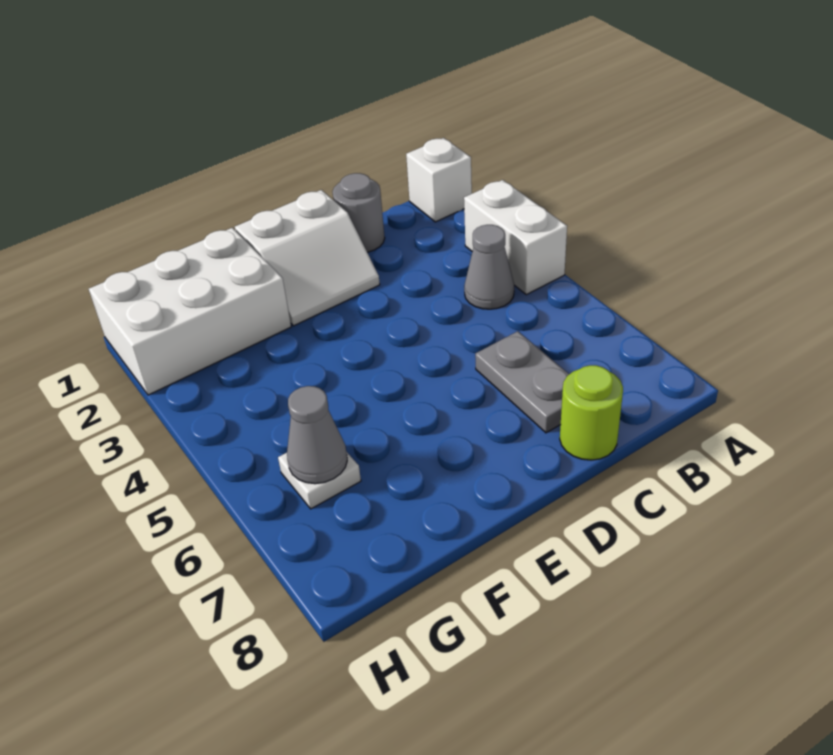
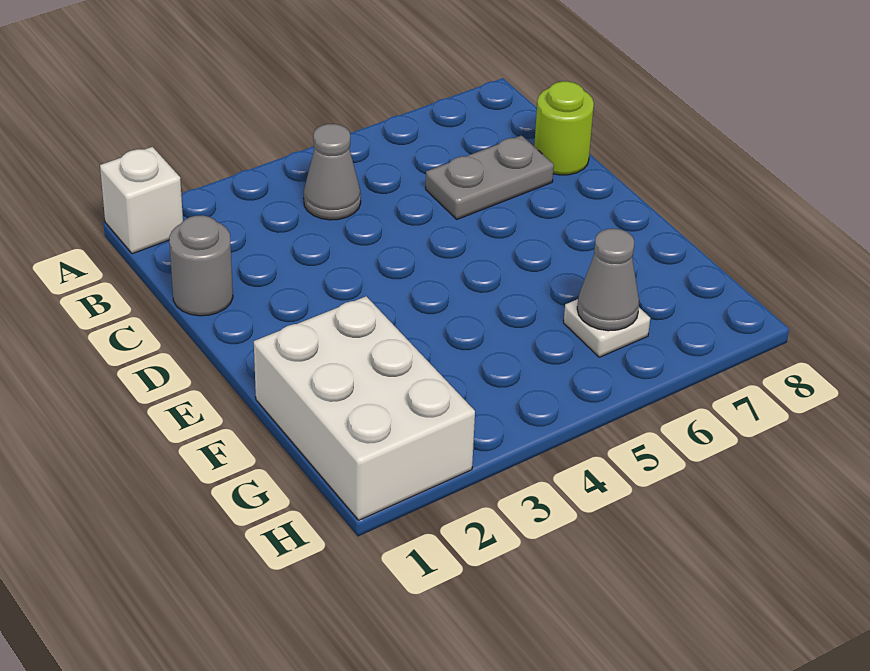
white 1x2 brick [464,180,567,295] -> none
white 2x2 slope [235,190,380,326] -> none

